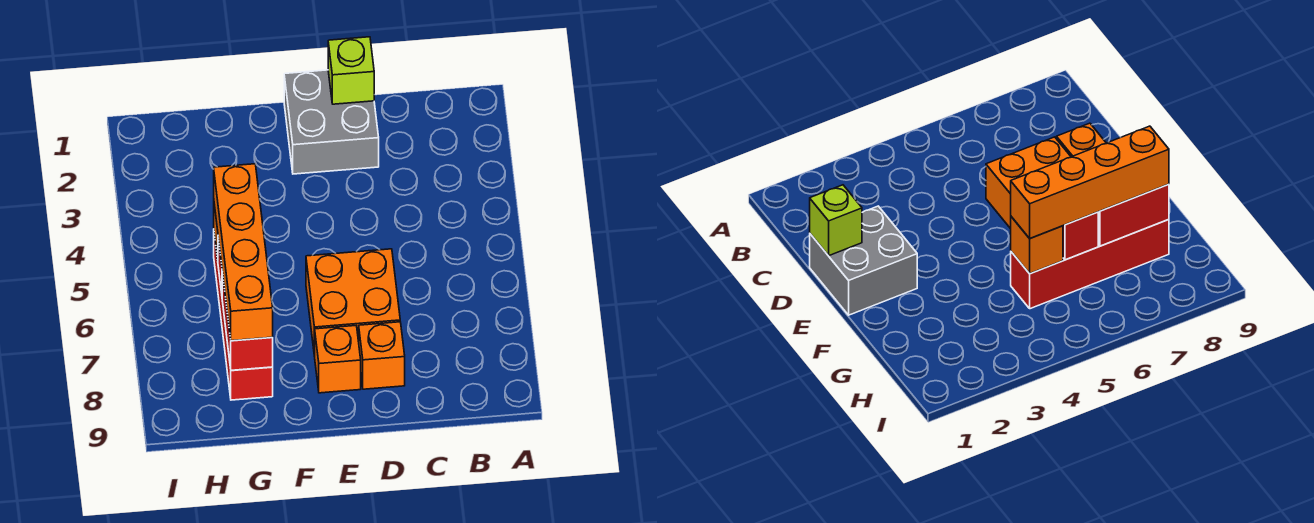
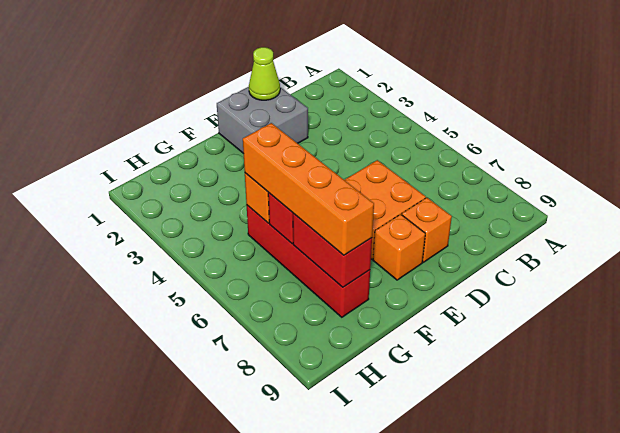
lime 1x1 brick [328,37,374,104] -> lime 1x1 cone [249,47,280,100]

